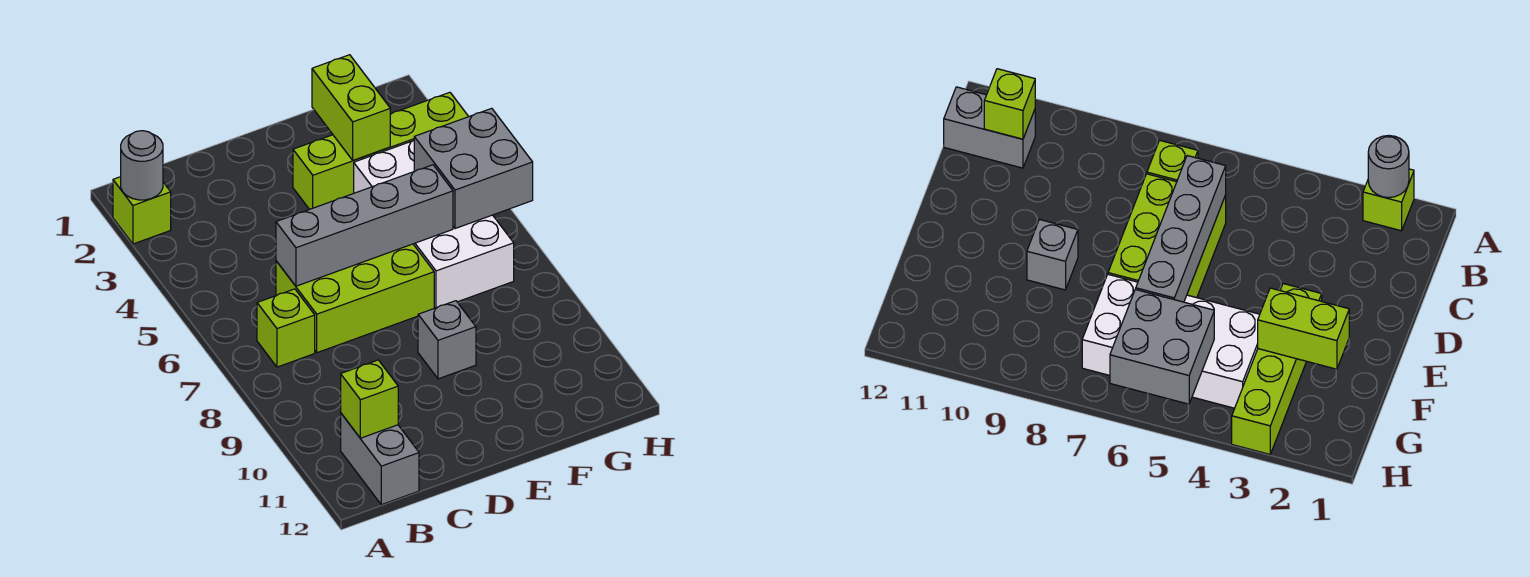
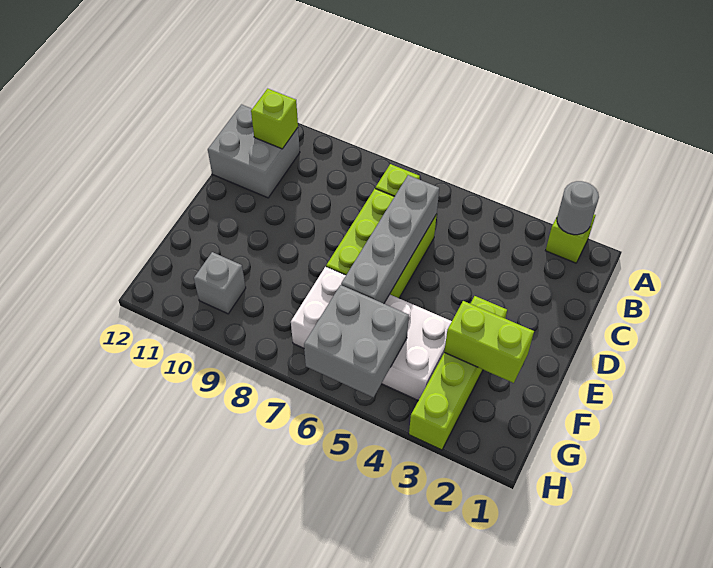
grey 1x2 brick [341,414,419,505] -> grey 2x2 brick [208,105,300,198]
grey 1x1 brick [418,301,476,379] -> grey 1x1 brick moved to [194,252,246,314]

